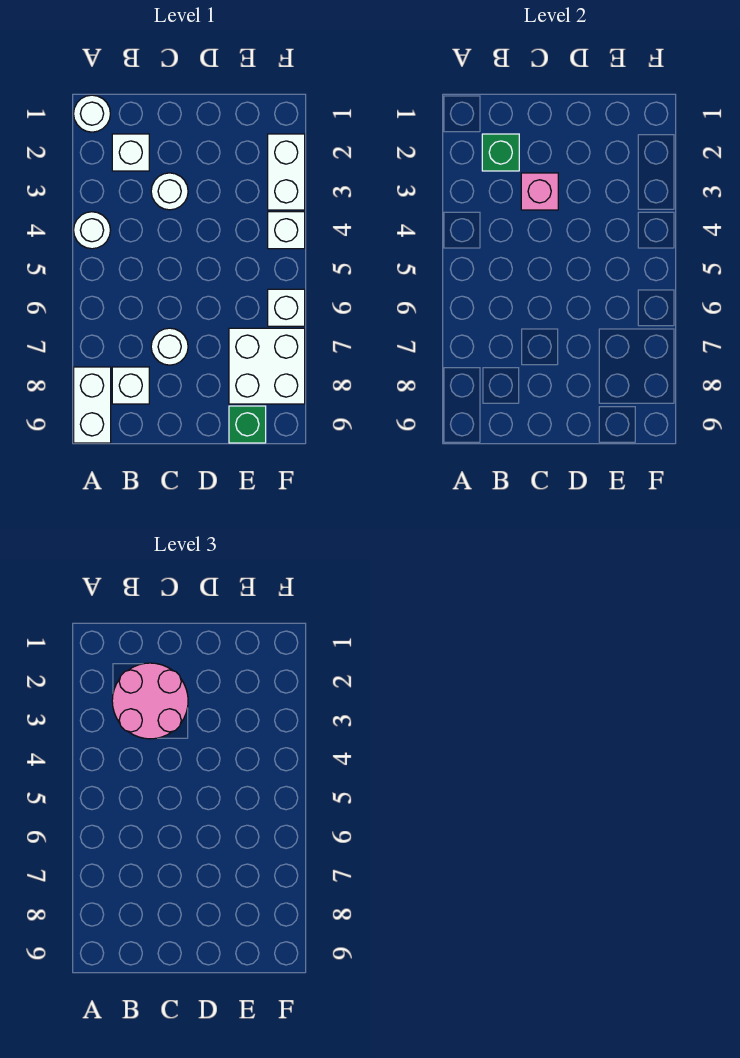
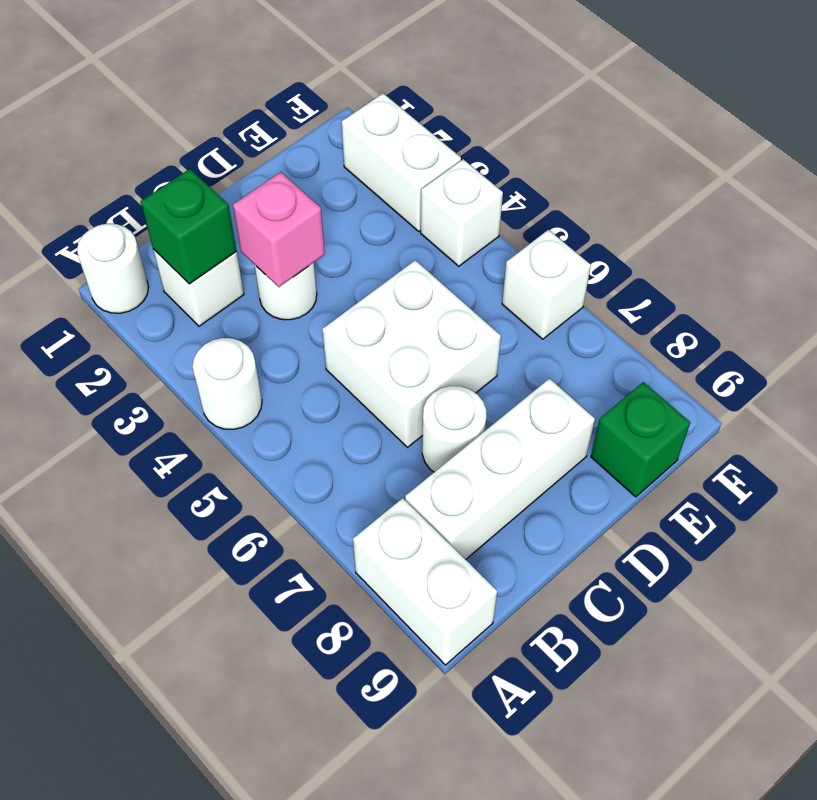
pink 2x2 round brick [112,663,188,739] -> none
white 1x1 brick [112,367,149,404] -> white 1x3 brick [405,379,595,560]
white 2x2 brick [229,328,305,404] -> white 2x2 brick moved to [322,260,501,447]

